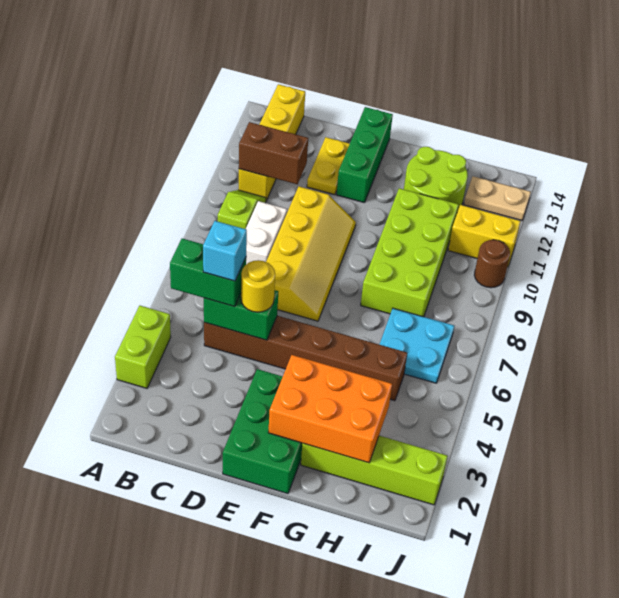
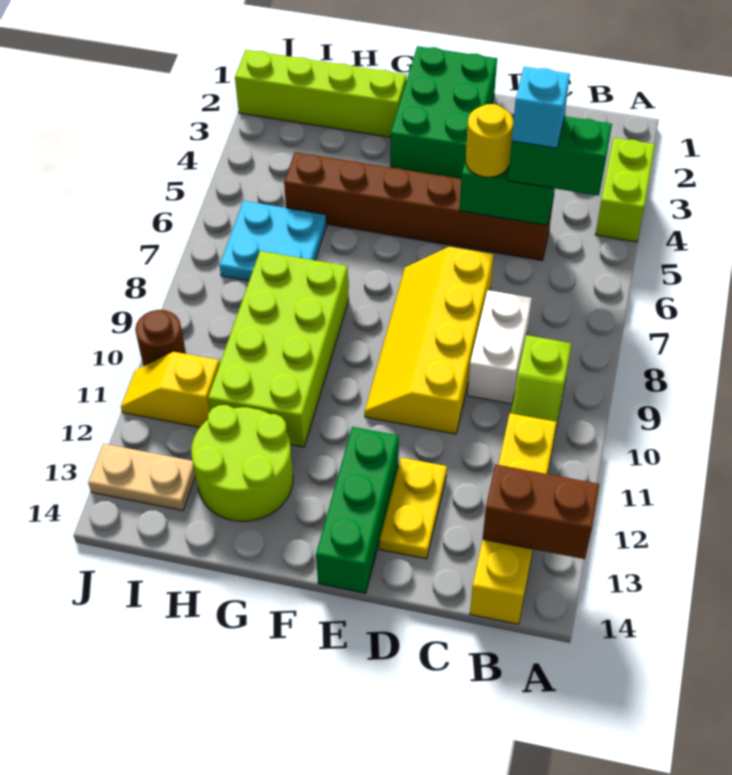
brown 1x2 brick [239,122,308,184] -> brown 1x2 brick moved to [483,464,599,559]
orange 2x3 brick [268,355,392,463] -> none
yellow 1x2 brick [448,205,521,267] -> yellow 1x2 slope [121,352,220,427]

